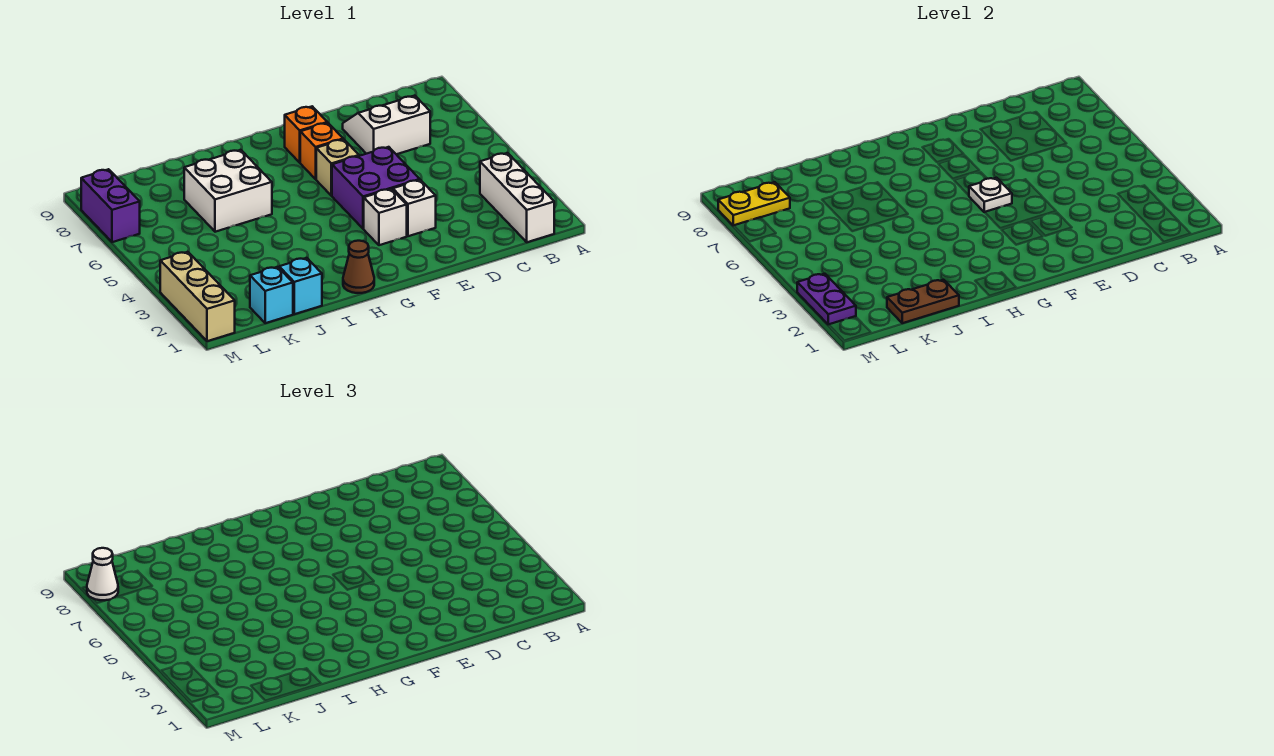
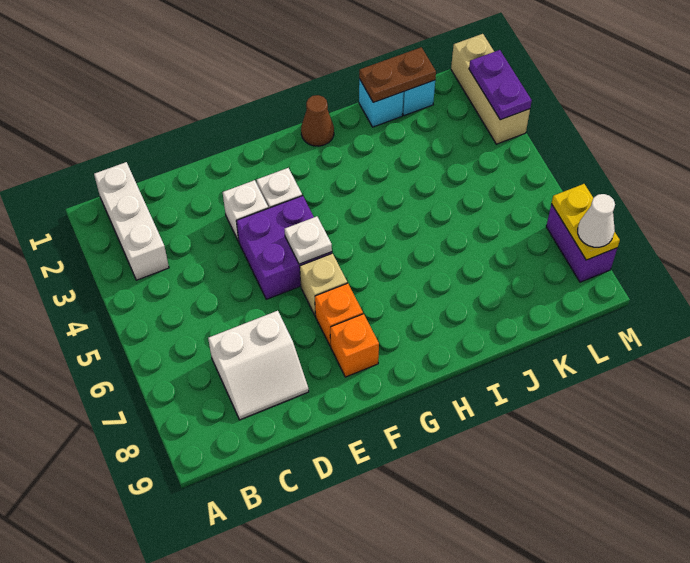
white 2x2 brick [184,150,272,232] -> none
yellow 1x2 plate [718,182,790,226] -> yellow 1x2 plate turned to [551,184,620,260]

